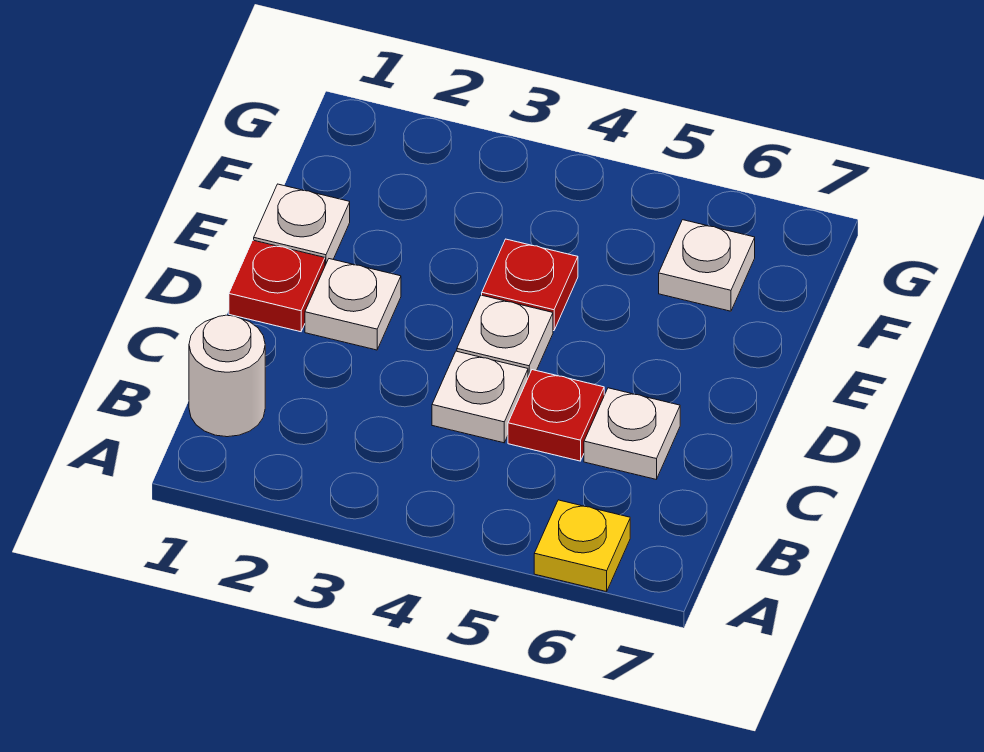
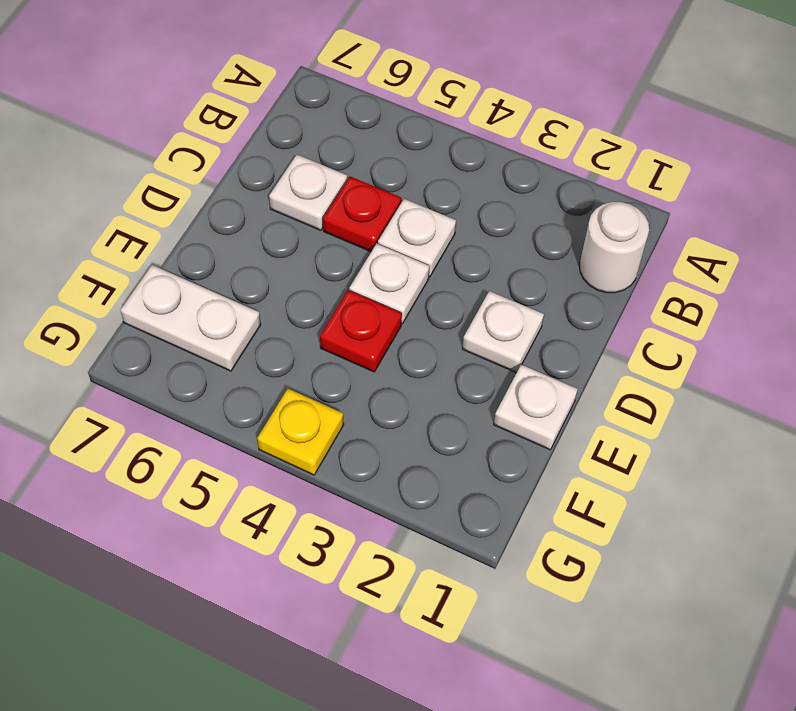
yellow 1x1 plate [534,500,630,592] -> yellow 1x1 plate moved to [257,389,344,475]
red 1x1 plate [229,240,325,332] -> none
white 1x1 plate [659,220,755,311] -> white 1x2 plate [121,265,261,371]

